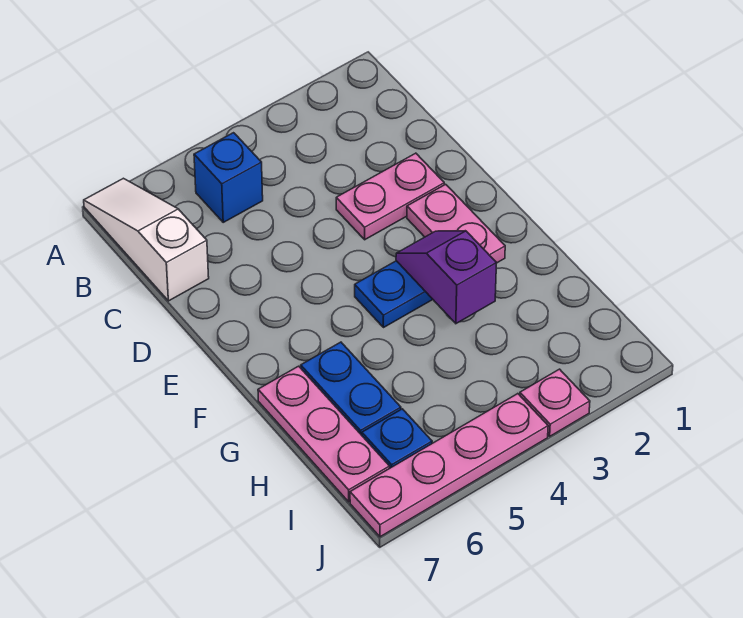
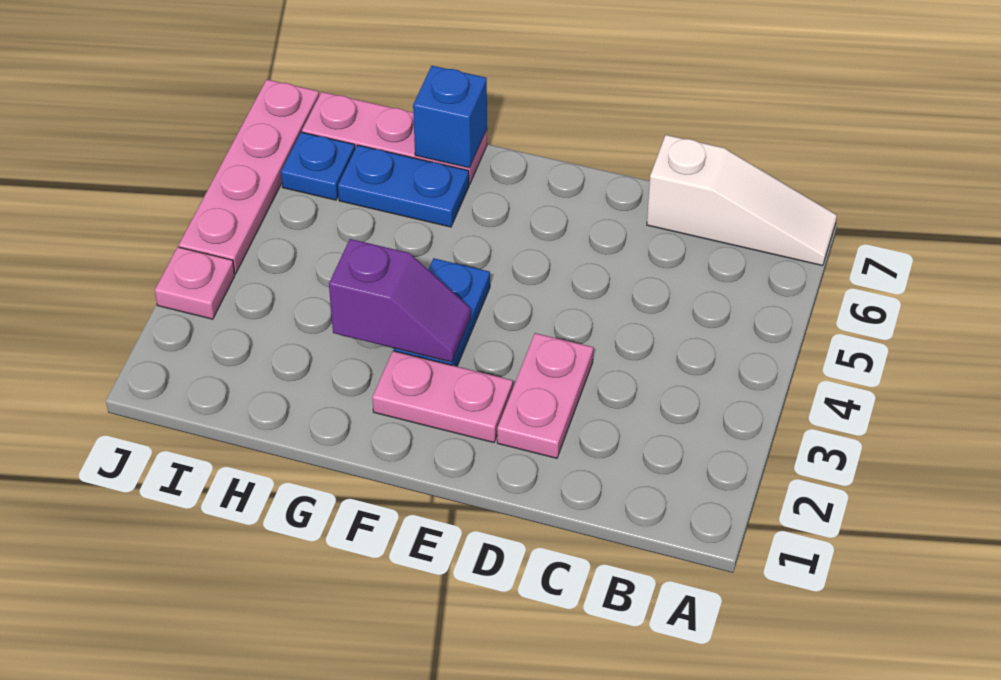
blue 1x1 brick [194,133,263,222] -> blue 1x1 brick moved to [413,66,487,168]

